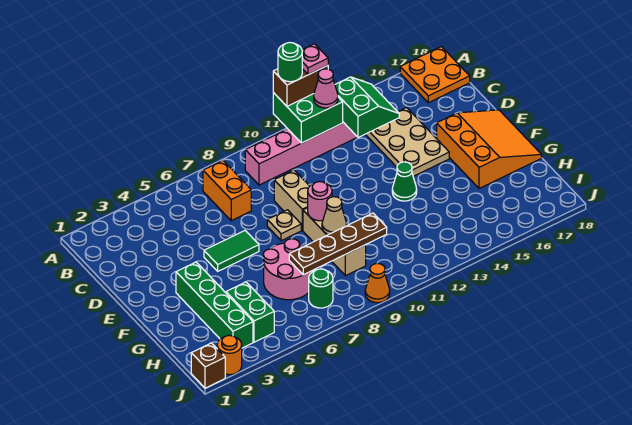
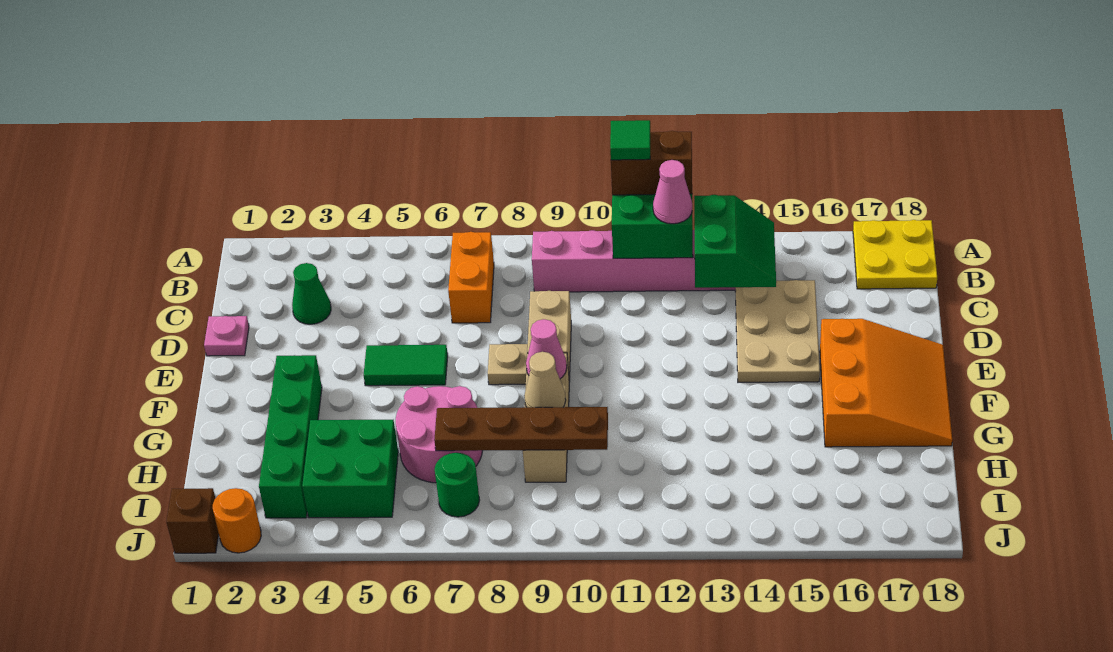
green 1x1 round brick [278,42,302,82] -> green 1x1 tile [610,120,650,160]
pink 1x1 plate [302,44,328,75] -> pink 1x1 plate moved to [204,316,249,356]
orange 2x2 plate [400,47,470,103] -> yellow 2x2 plate [853,220,937,289]
pink 1x1 round brick [308,182,332,221] -> pink 1x1 cone [526,319,567,379]
green 1x1 cone [392,162,417,201] -> green 1x1 cone moved to [292,263,331,324]
green 1x2 brick [226,282,274,342] -> green 2x2 brick [302,420,398,518]
orange 1x1 cone [365,264,390,303] -> none

